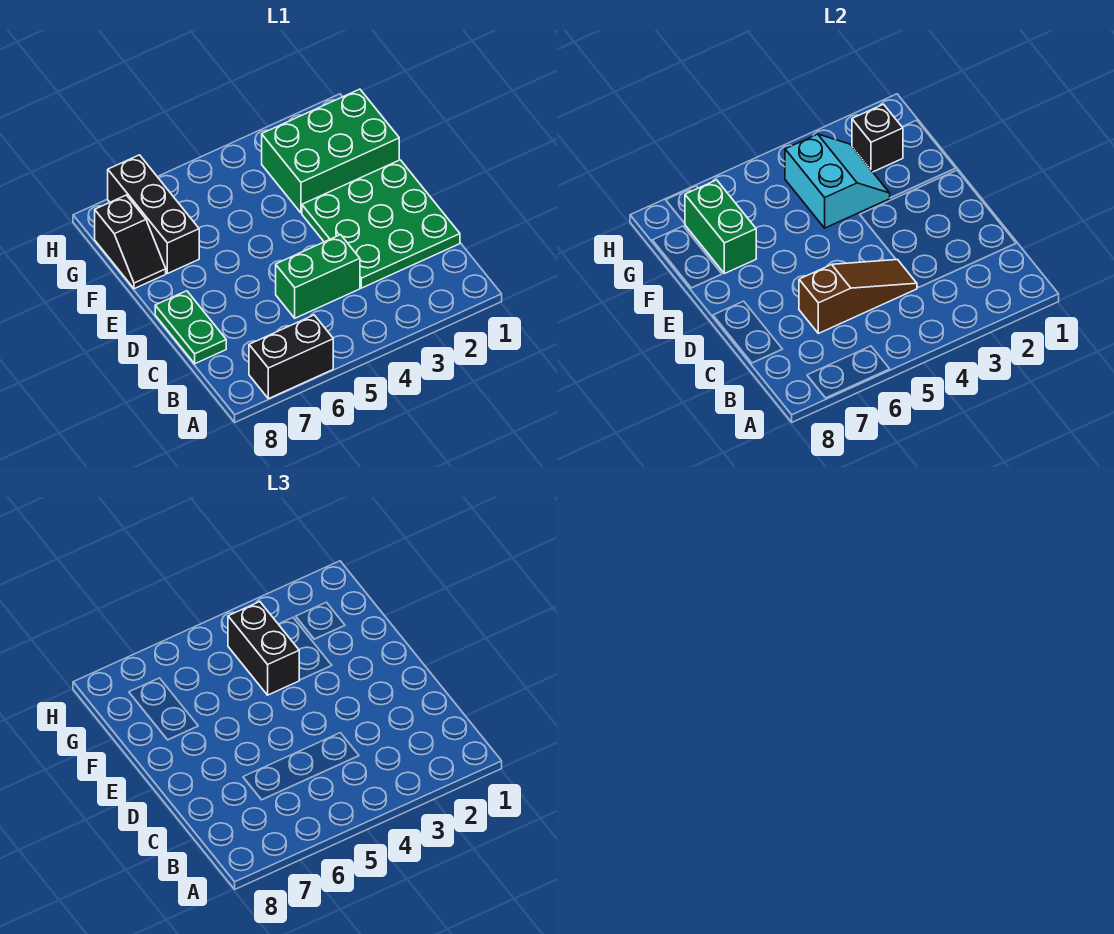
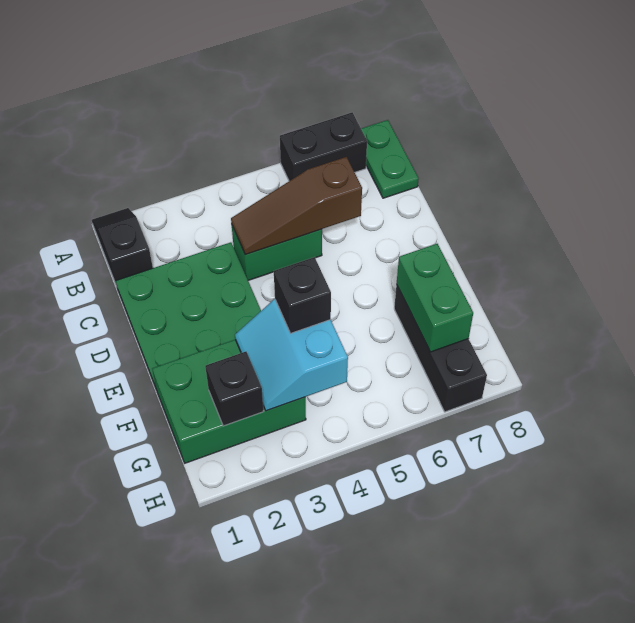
green 1x2 plate [155,291,226,364] -> green 1x2 plate moved to [361,120,419,198]
black 1x2 brick [228,602,299,695] -> black 1x1 brick [274,257,331,333]
black 1x2 slope [95,195,166,289] -> black 1x2 slope moved to [92,208,153,284]

